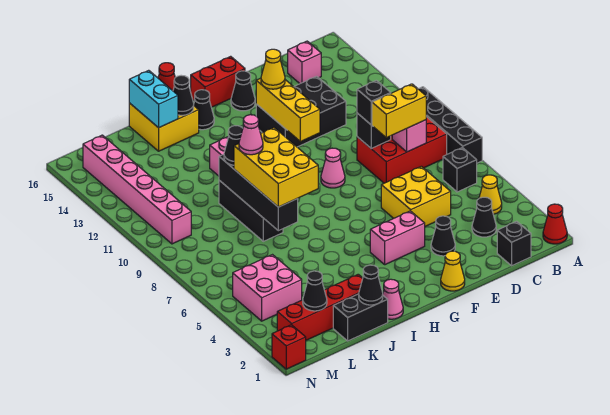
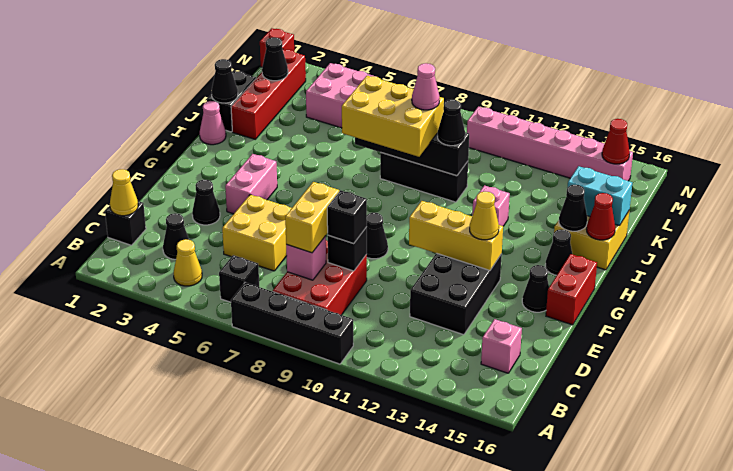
red 1x1 cone [543,204,567,244] -> red 1x1 cone moved to [602,119,630,164]
yellow 1x1 cone [441,251,465,291] -> yellow 1x1 cone moved to [110,169,138,216]
pink 1x1 cone [321,148,345,188] -> black 1x1 cone [366,213,388,259]

